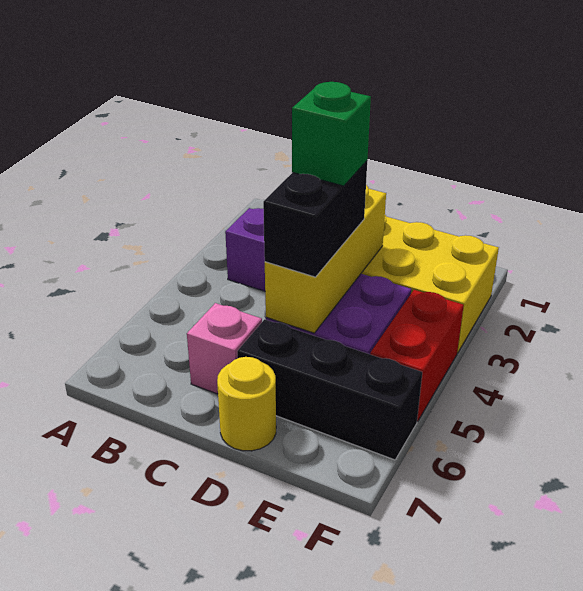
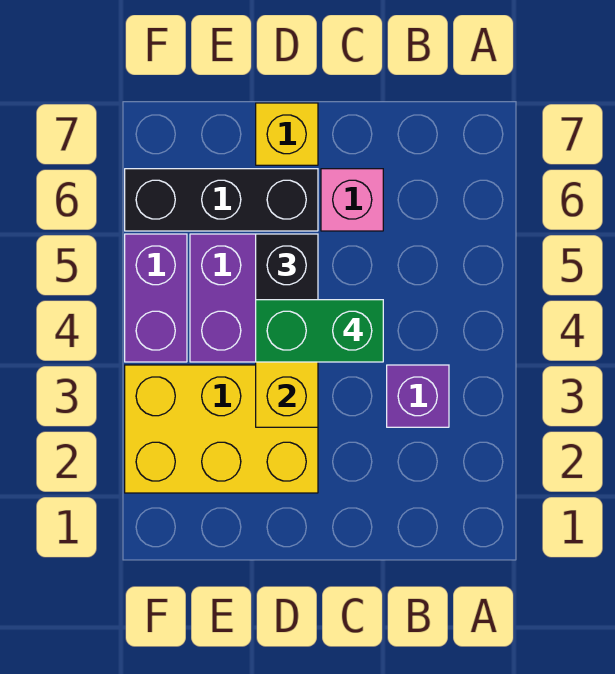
green 1x1 brick [292,82,371,186] -> green 1x2 brick [256,300,383,362]
yellow 1x1 round brick [217,357,276,451] -> yellow 1x1 brick [256,103,318,165]
red 1x2 brick [370,290,464,421] -> purple 1x2 brick [125,234,187,362]

